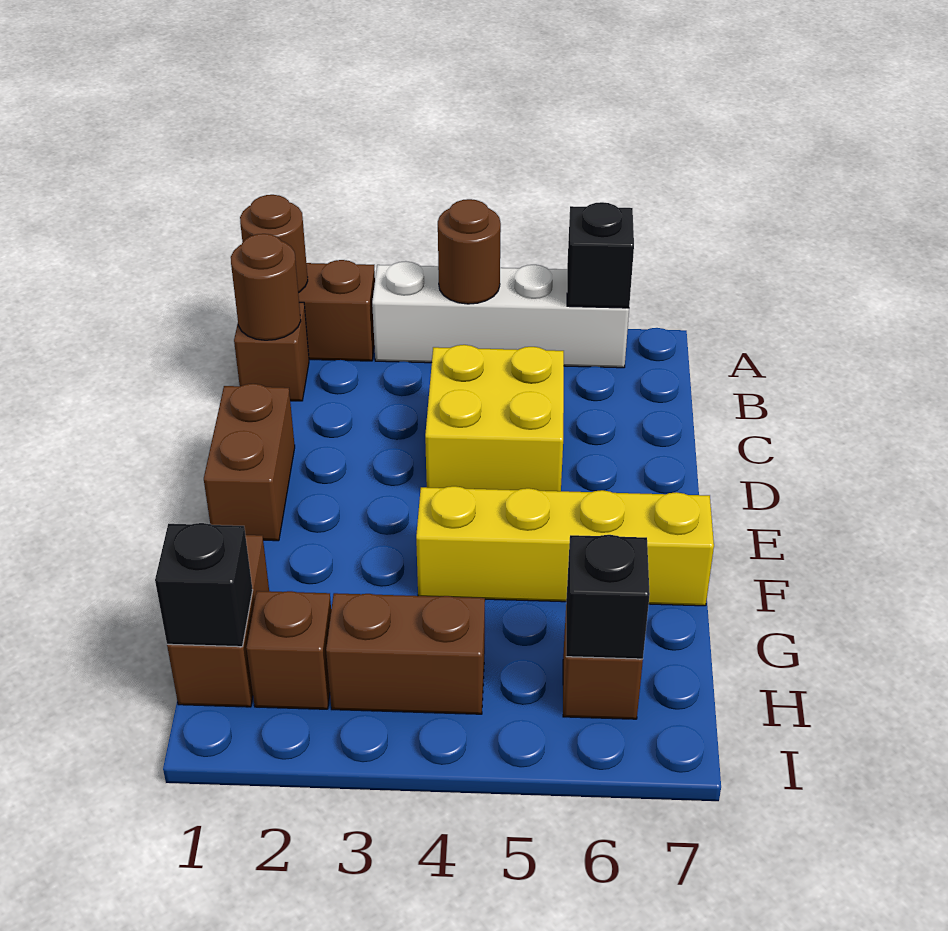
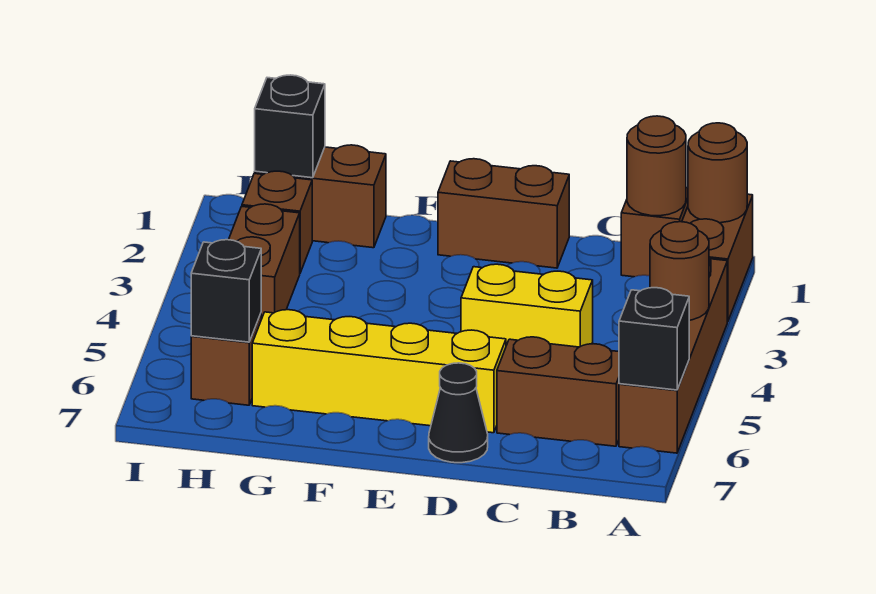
white 1x4 brick [372,261,629,368] -> brown 1x4 brick [619,258,727,453]
none -> brown 1x2 brick [497,337,619,446]
yellow 2x2 brick [425,345,564,491] -> yellow 1x2 brick [461,264,593,347]
none -> black 1x1 cone [429,363,488,463]
yellow 1x4 brick [416,486,714,606] -> yellow 1x4 brick turned to [252,310,506,433]

